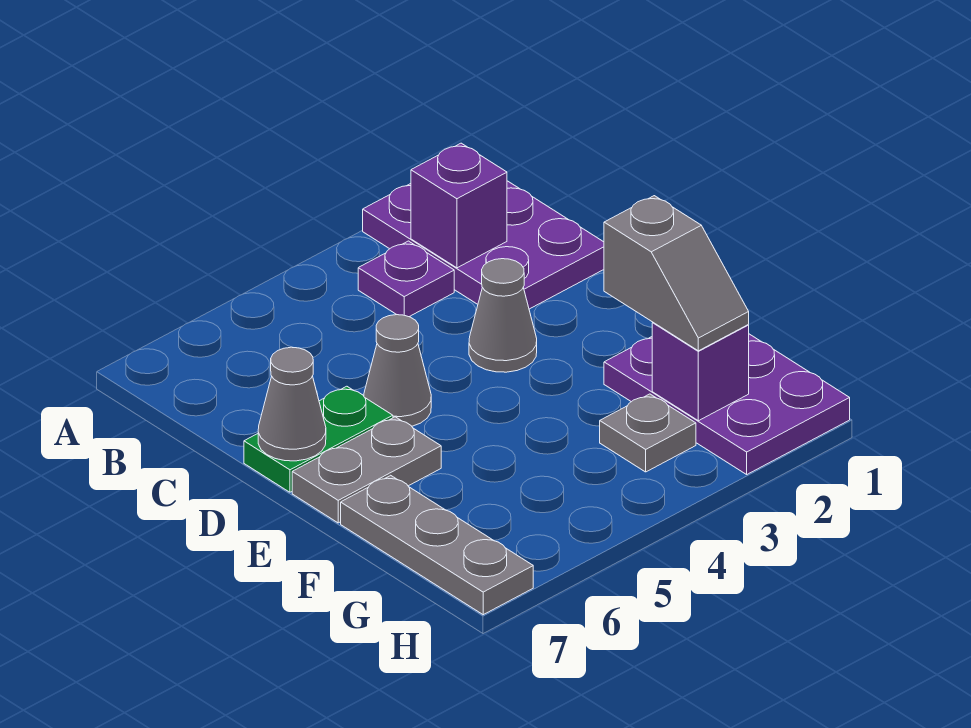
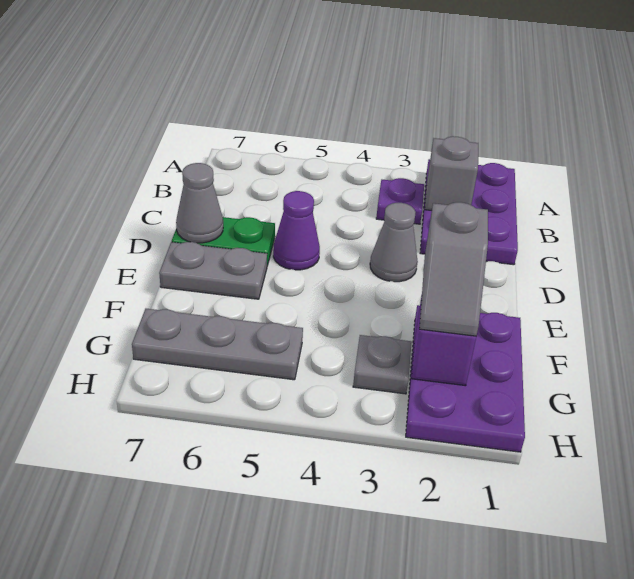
purple 1x1 brick [411,143,507,268] -> grey 1x1 brick [425,136,478,210]
grey 1x1 cone [364,315,431,426] -> purple 1x1 cone [273,191,320,270]
grey 1x3 plate [341,475,533,615] -> grey 1x3 plate turned to [132,309,303,380]

